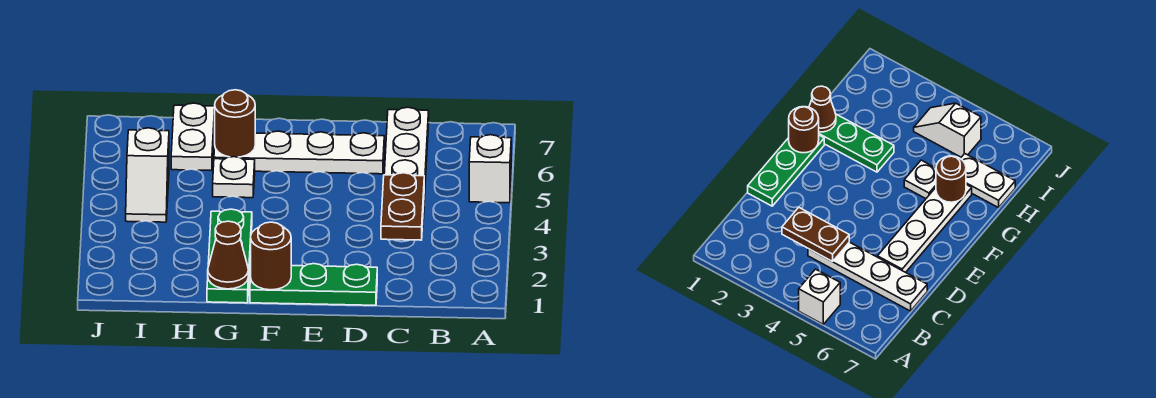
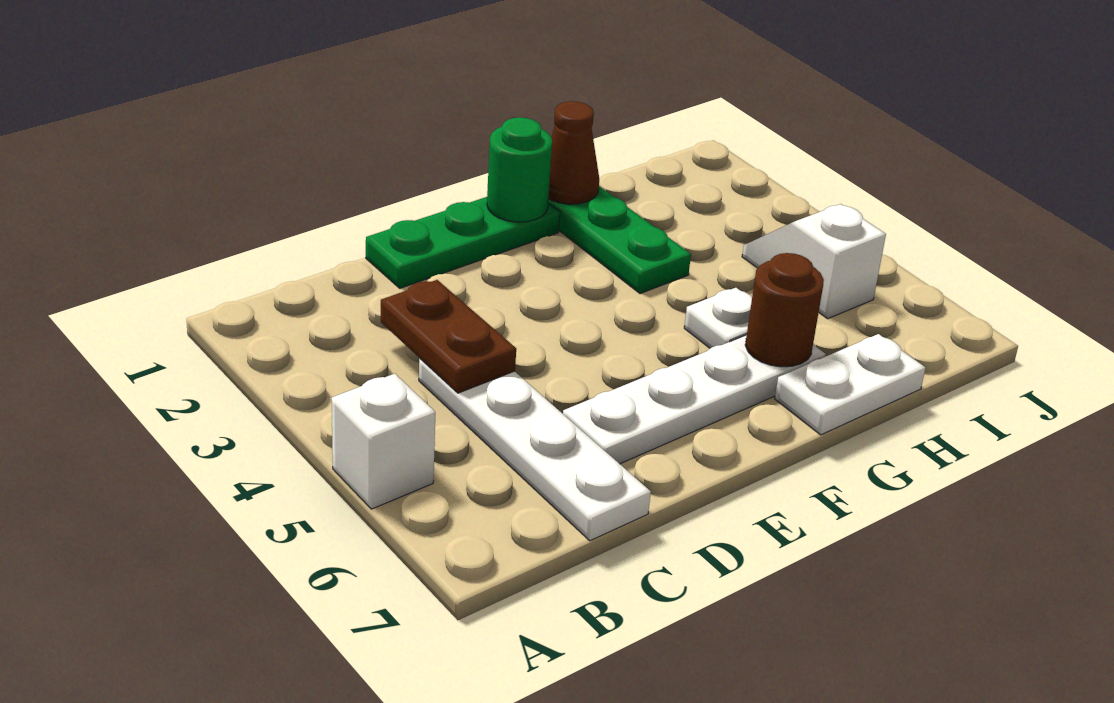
brown 1x1 round brick [251,222,291,290] -> green 1x1 round brick [487,117,552,222]
white 1x2 plate [171,103,215,171] -> white 1x2 plate turned to [775,334,925,435]

